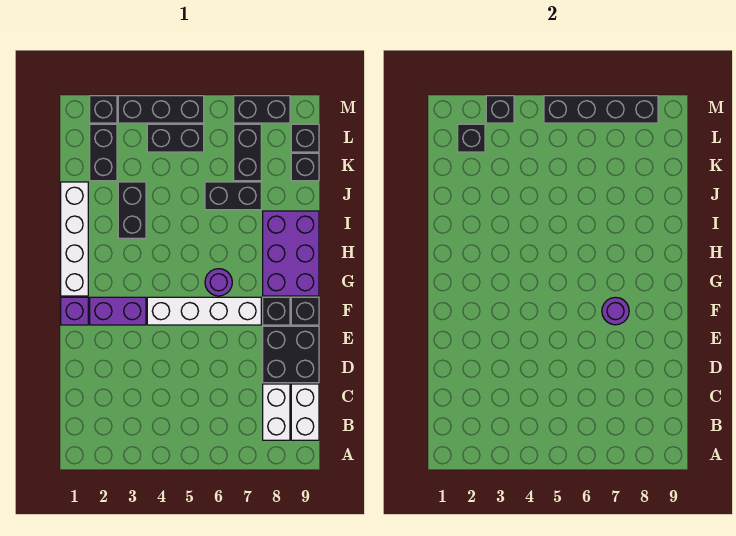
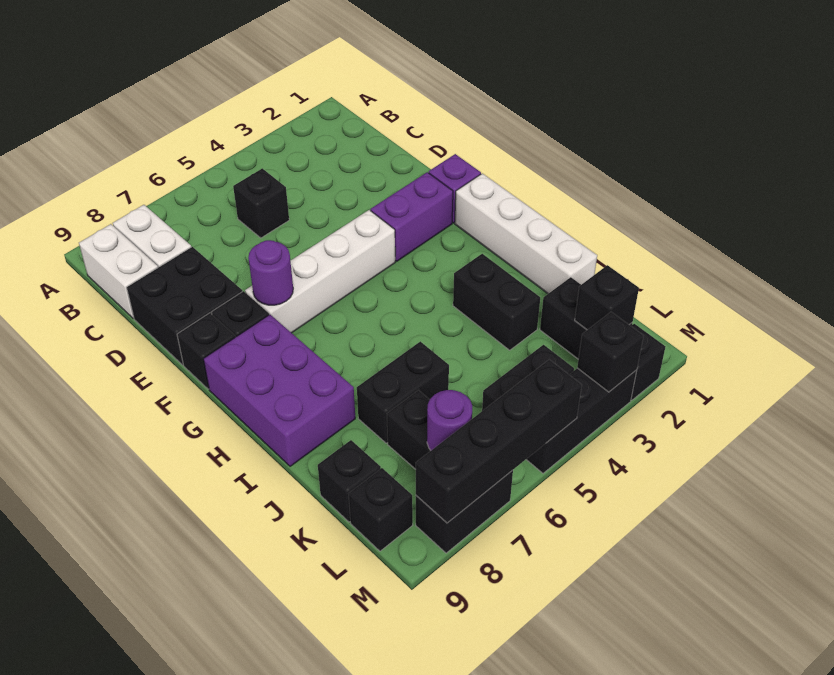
none -> black 1x1 brick [233,168,289,238]
purple 1x1 round brick [205,269,232,296] -> purple 1x1 round brick moved to [427,390,472,450]

